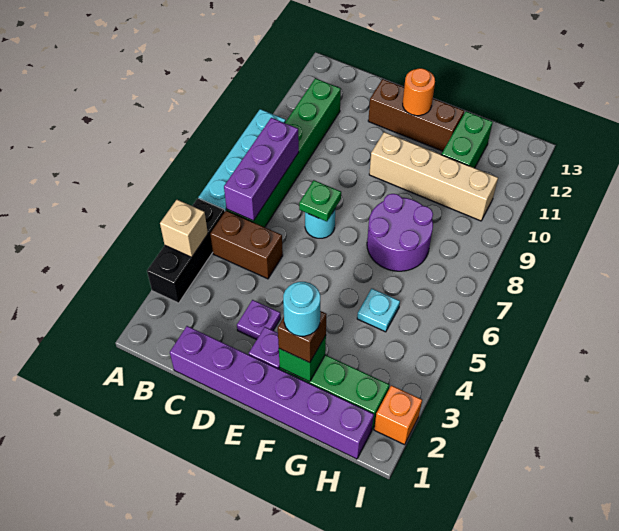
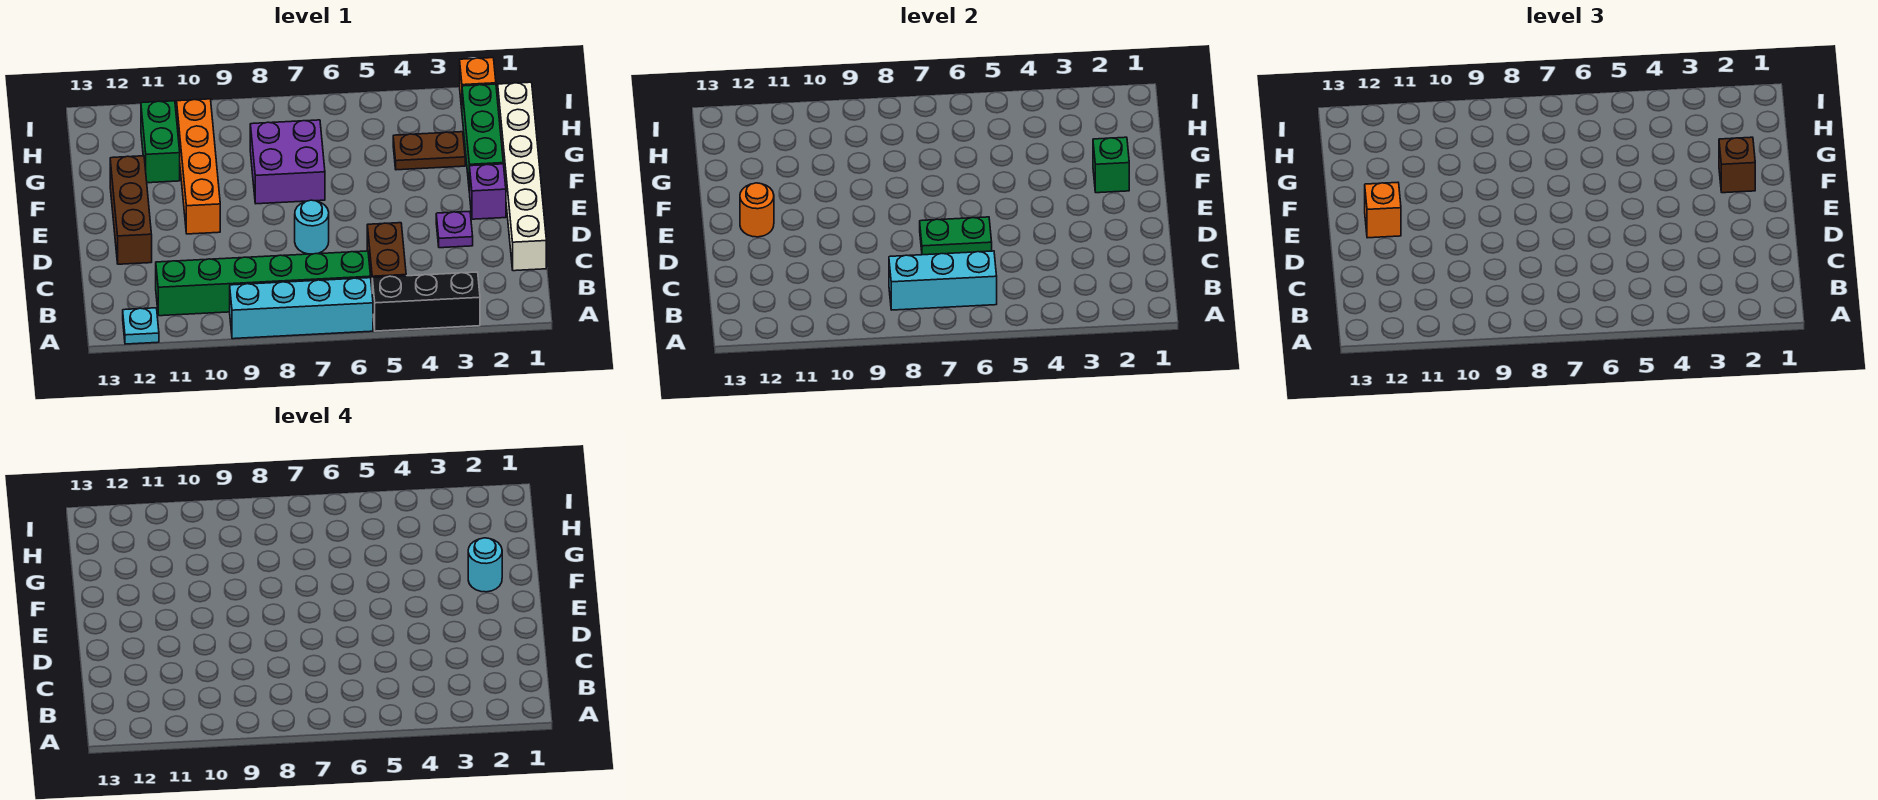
tan 1x1 brick [160,200,208,257] -> none
purple 1x3 brick [224,118,299,221] -> cyan 1x3 brick [889,251,997,310]
purple 1x6 brick [170,326,374,459] -> white 1x6 brick [498,82,546,271]
green 1x1 plate [299,180,341,221] -> green 1x2 plate [920,217,992,255]
tan 1x4 brick [369,132,498,221] -> orange 1x4 brick [177,99,220,234]
none -> orange 1x1 brick [1365,182,1401,238]
purple 2x2 round brick [367,194,433,271] -> purple 2x2 brick [250,120,325,204]
none -> brown 1x2 plate [393,132,465,170]
cyan 1x1 plate [357,289,400,332] -> cyan 1x1 plate moved to [123,308,159,344]
green 1x2 brick [441,111,493,168] -> green 1x2 brick turned to [141,101,180,183]

